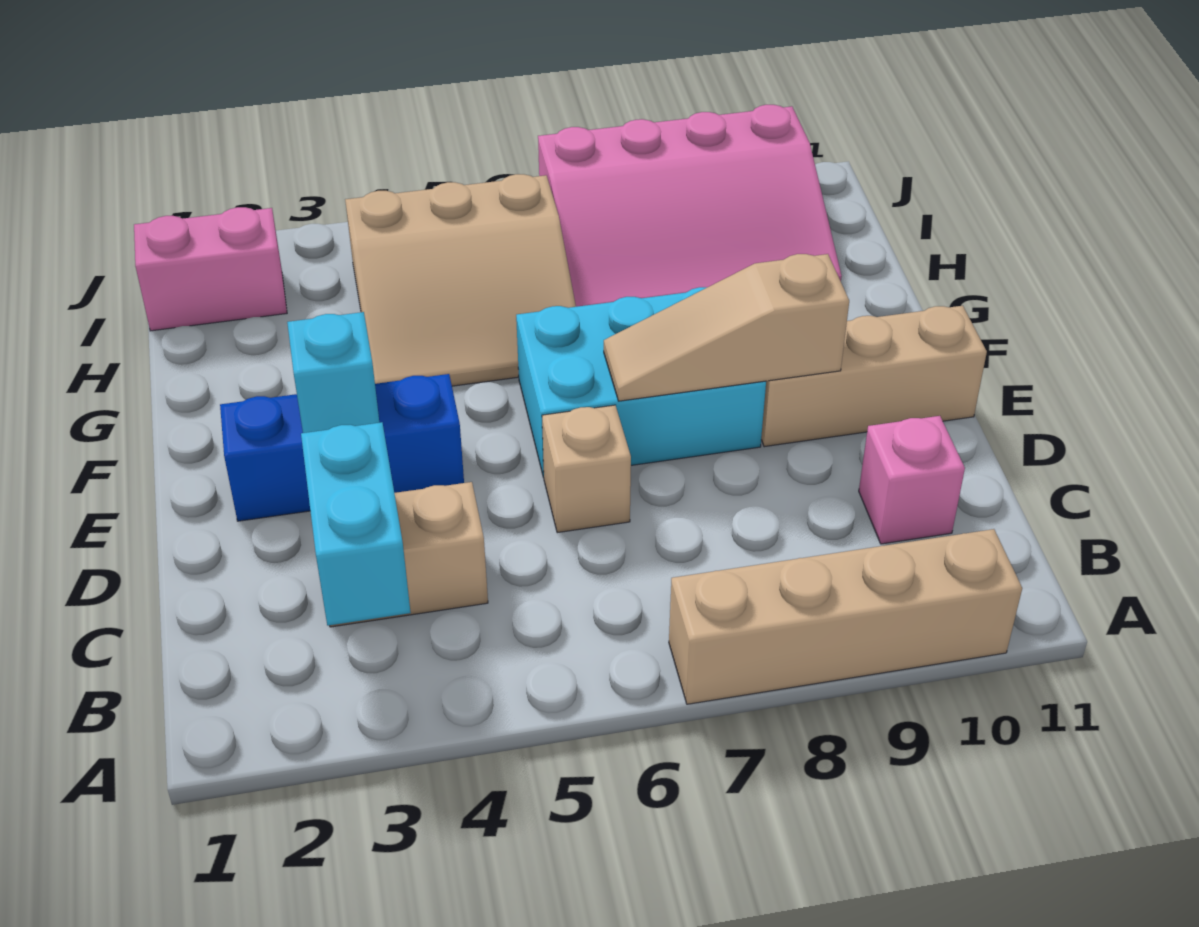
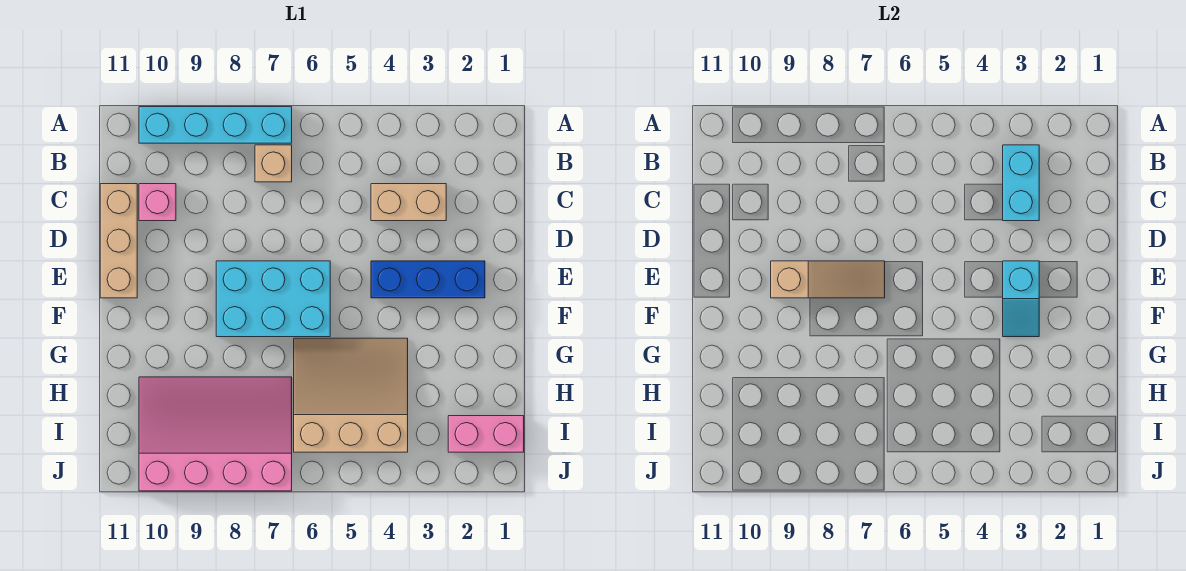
tan 1x4 brick [669,529,1022,704] -> cyan 1x4 brick [139,107,292,143]
tan 1x1 brick [542,405,631,533] -> tan 1x1 brick moved to [255,145,292,182]
tan 1x3 brick [761,306,987,447] -> tan 1x3 brick turned to [100,184,137,298]

